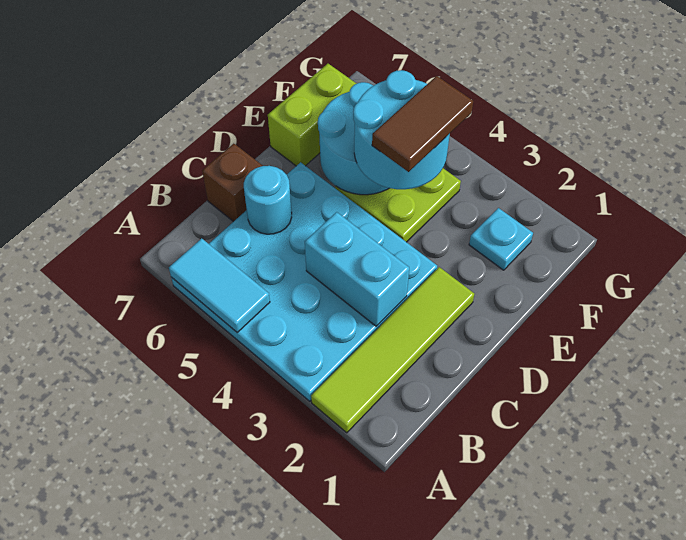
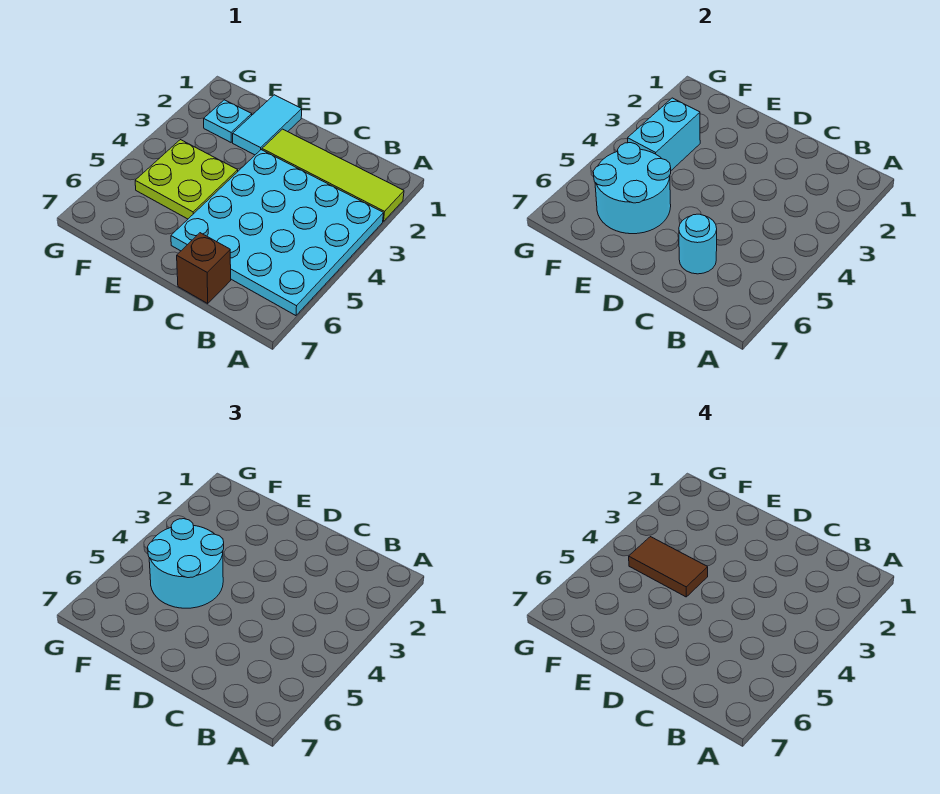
cyan 1x2 tile [169,238,270,332] -> cyan 1x2 tile moved to [233,95,302,155]
cyan 1x2 brick [305,212,409,326] -> cyan 1x2 brick moved to [628,98,700,170]
lime 1x2 brick [268,64,356,166] -> none

